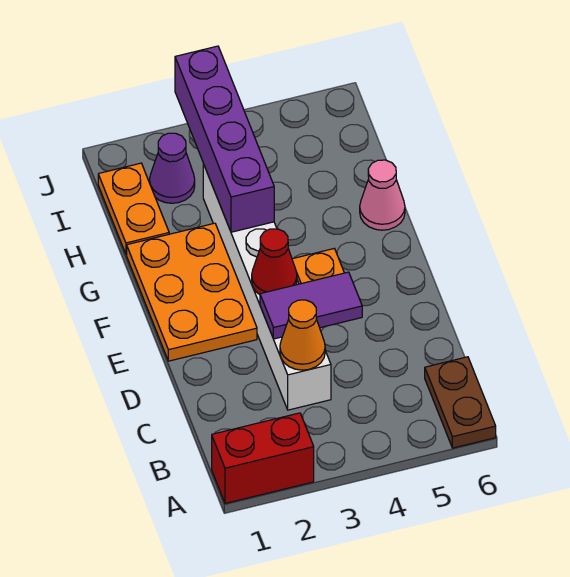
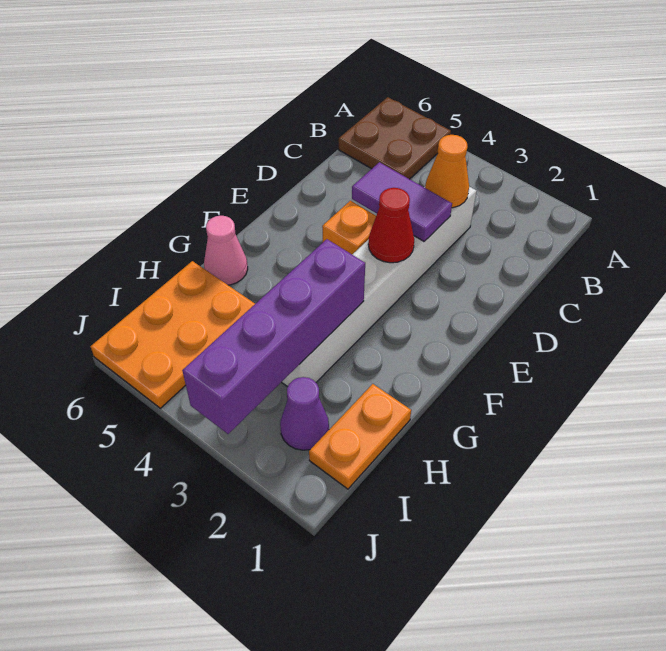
red 1x2 brick [212,413,314,503] -> none
brown 1x2 plate [425,357,496,448] -> brown 2x2 plate [339,97,451,179]
orange 2x3 plate [127,223,257,361] -> orange 2x3 plate moved to [91,261,255,408]

